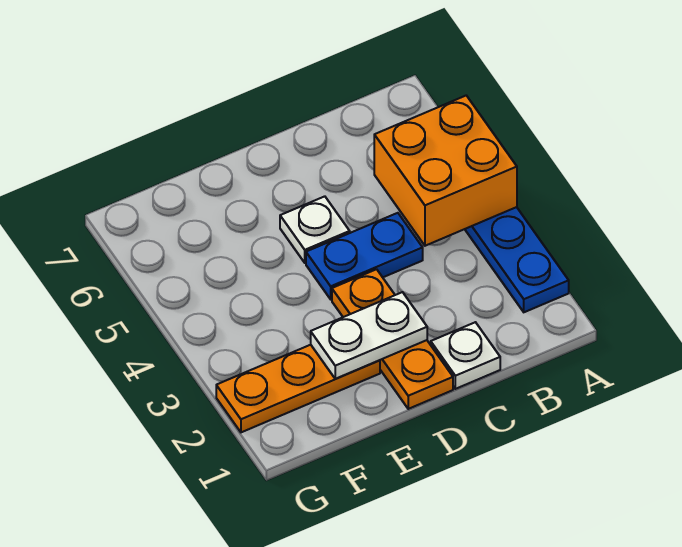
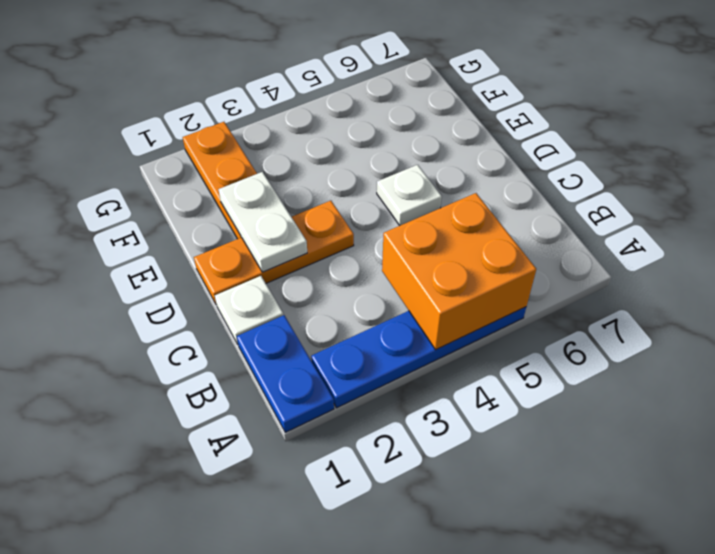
blue 1x2 plate [306,213,423,299] -> blue 1x2 plate moved to [237,315,334,432]

